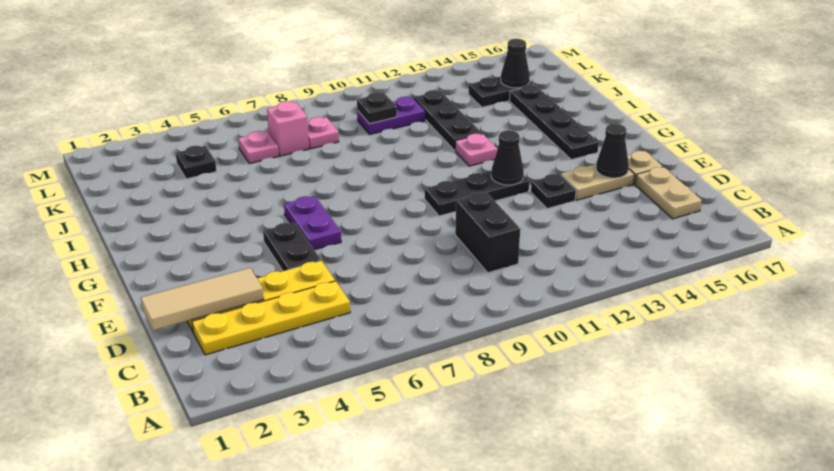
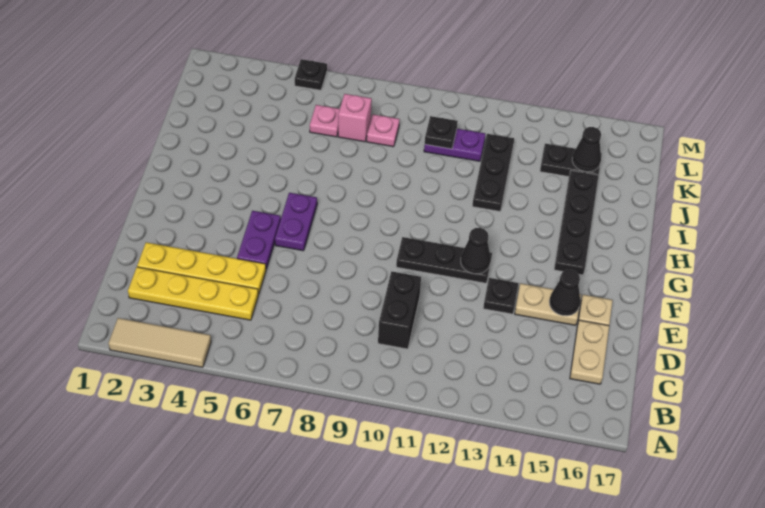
tan 1x3 tile [141,268,264,331] -> tan 1x3 tile moved to [108,318,211,367]
black 1x2 plate [263,222,321,271] -> purple 1x2 plate [237,211,281,269]
pink 1x1 plate [455,134,497,166] -> none
black 1x1 plate [176,146,216,179] -> black 1x1 plate moved to [295,59,327,90]

